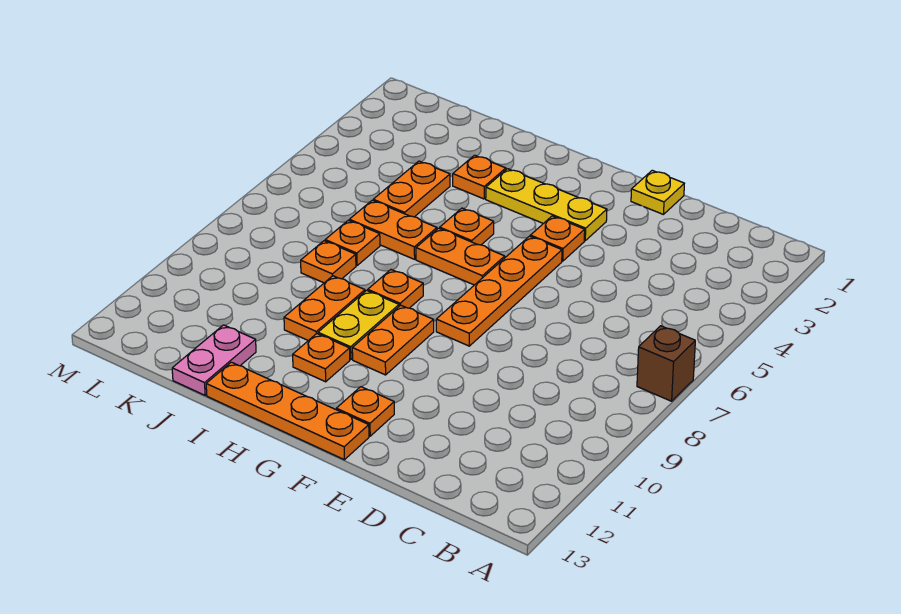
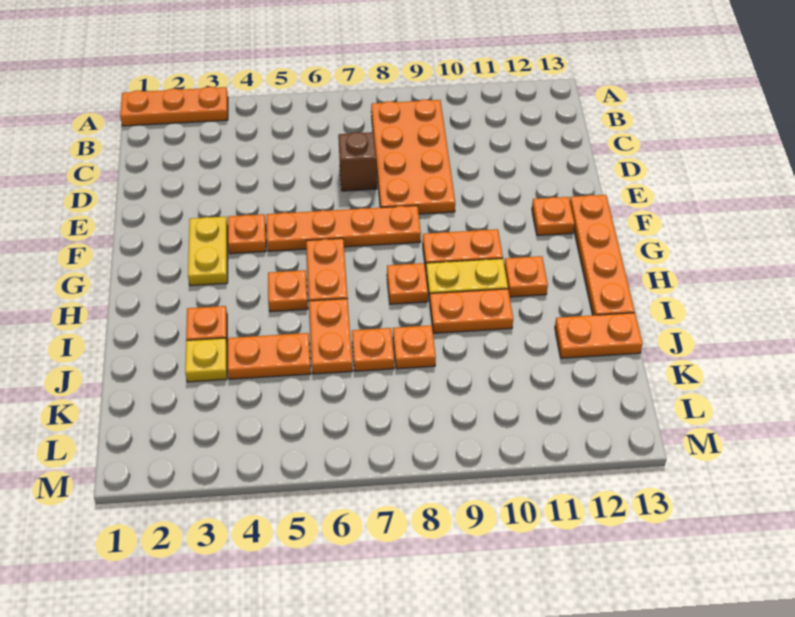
none -> orange 1x3 plate [120,87,228,126]
brown 1x1 brick [637,326,695,401] -> brown 1x1 brick moved to [338,132,377,191]
none -> orange 2x4 plate [371,99,455,214]
yellow 1x1 plate [631,170,684,215] -> yellow 1x1 plate moved to [185,338,227,382]
yellow 1x3 plate [486,169,607,241] -> yellow 1x2 plate [188,216,228,286]
pink 1x2 plate [172,325,256,395] -> orange 1x2 plate [555,313,643,358]

